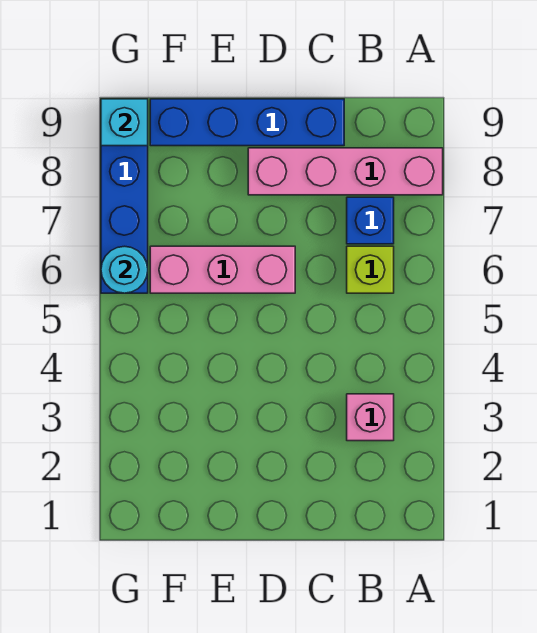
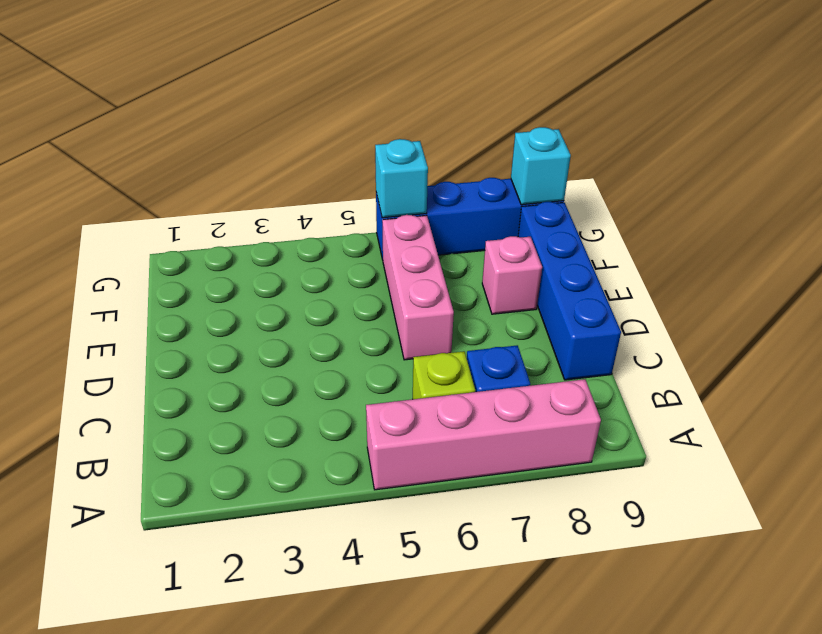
pink 1x4 brick [248,148,443,195] -> pink 1x4 brick turned to [366,379,601,490]
pink 1x1 brick [347,394,394,441] -> pink 1x1 brick moved to [482,236,542,314]
cyan 1x1 round brick [101,246,148,293] -> cyan 1x1 brick [375,139,428,218]

